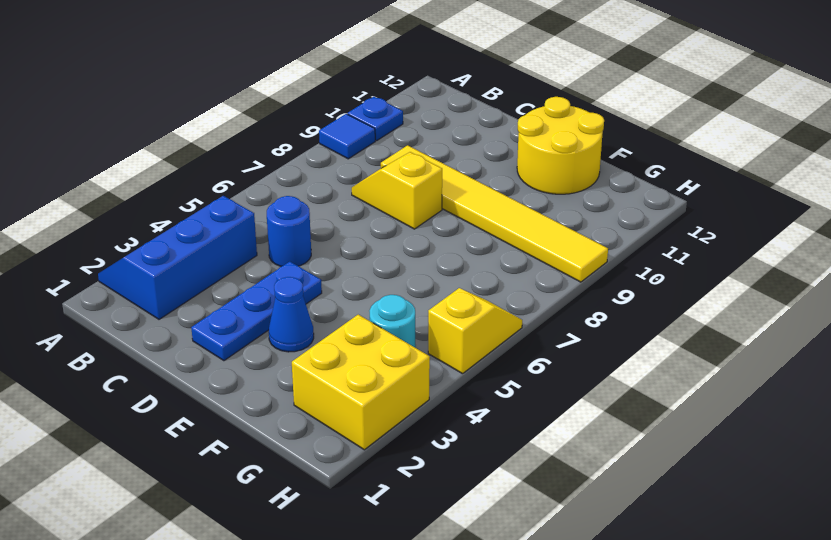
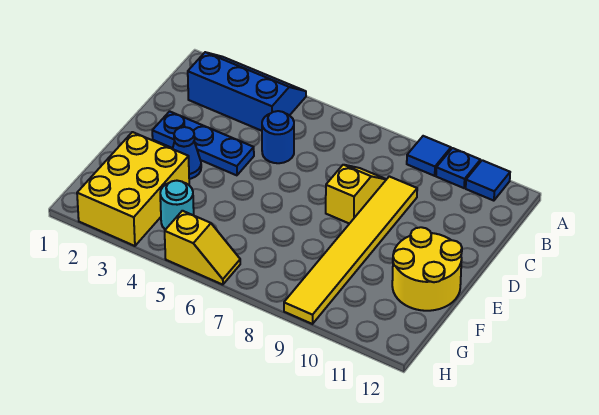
none -> blue 1x1 tile [466,160,510,201]
yellow 2x2 brick [292,315,430,450] -> yellow 2x3 brick [77,132,189,246]

